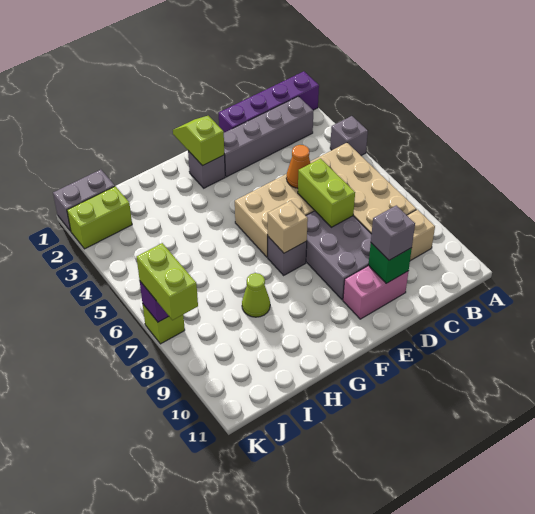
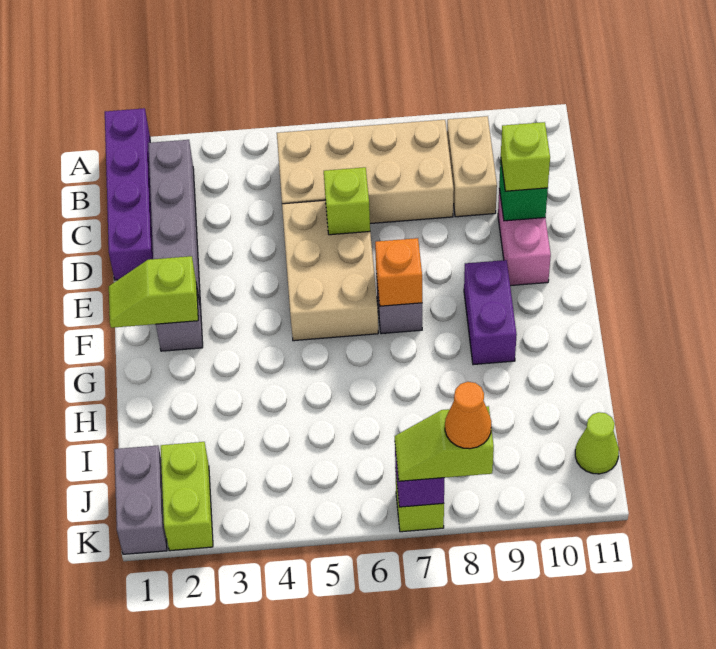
grey 1x1 brick [330,116,368,156] -> none
orange 1x1 cone [286,145,311,188] -> orange 1x1 cone moved to [445,382,491,449]
lime 1x2 brick [298,159,355,227] -> lime 1x1 brick [324,167,370,235]
grey 2x3 brick [306,211,371,300] -> none
grey 1x1 brick [371,205,415,260] -> lime 1x1 brick [501,122,550,191]
tan 1x1 brick [268,201,308,253] -> orange 1x1 brick [375,238,422,306]
none -> purple 1x2 brick [464,260,517,365]
lime 1x1 cone [242,273,270,317] -> lime 1x1 cone moved to [575,412,619,474]
lime 1x2 brick [137,243,198,320] -> lime 1x2 slope [395,406,494,481]

